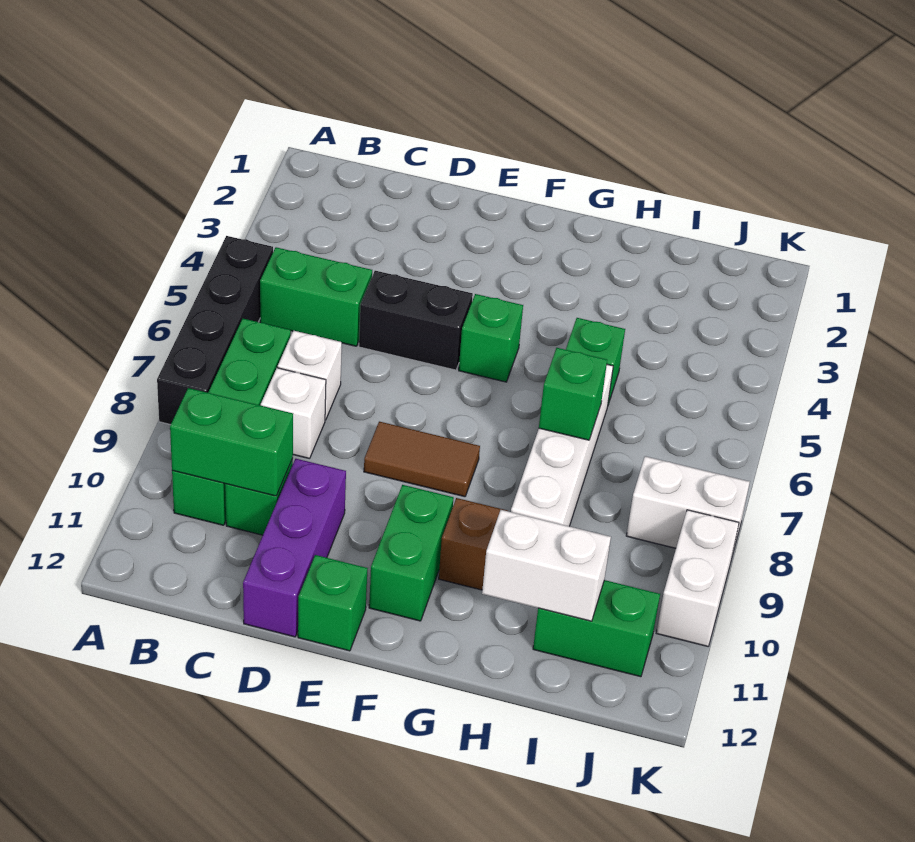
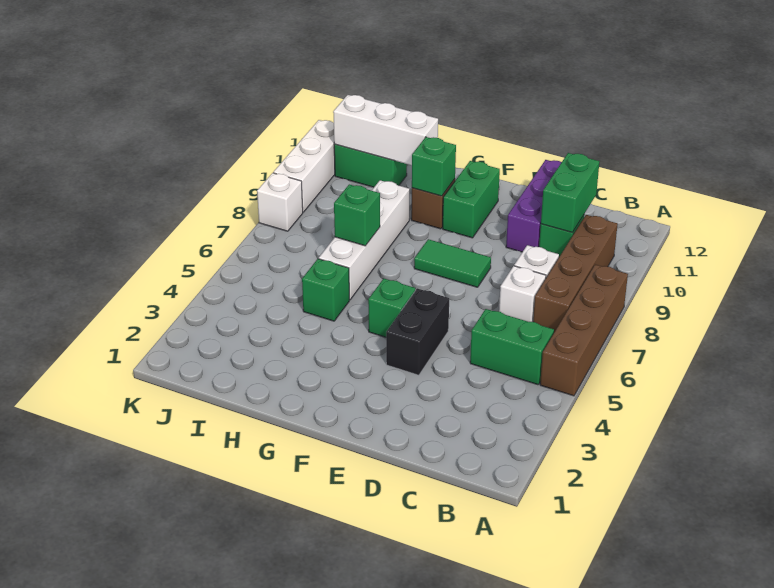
black 1x4 brick [157,236,273,425] -> brown 1x4 brick [540,265,628,396]
green 1x4 brick [172,319,291,525] -> brown 1x4 brick [533,215,618,332]
green 1x2 brick [170,388,293,496] -> green 1x2 brick turned to [541,153,599,233]
black 1x2 brick [359,271,473,370] -> black 1x2 brick turned to [386,288,449,375]
brown 1x2 tile [364,422,480,497] -> green 1x2 tile [414,239,491,287]
green 1x1 brick [298,555,368,651] -> green 1x1 brick moved to [412,137,456,196]
white 1x2 brick [482,510,611,621] -> white 1x3 brick [333,95,438,165]
white 1x2 brick [626,456,750,556] -> white 1x1 brick [257,173,303,231]
white 1x2 brick [656,510,739,646] -> white 1x3 brick [273,120,335,212]

